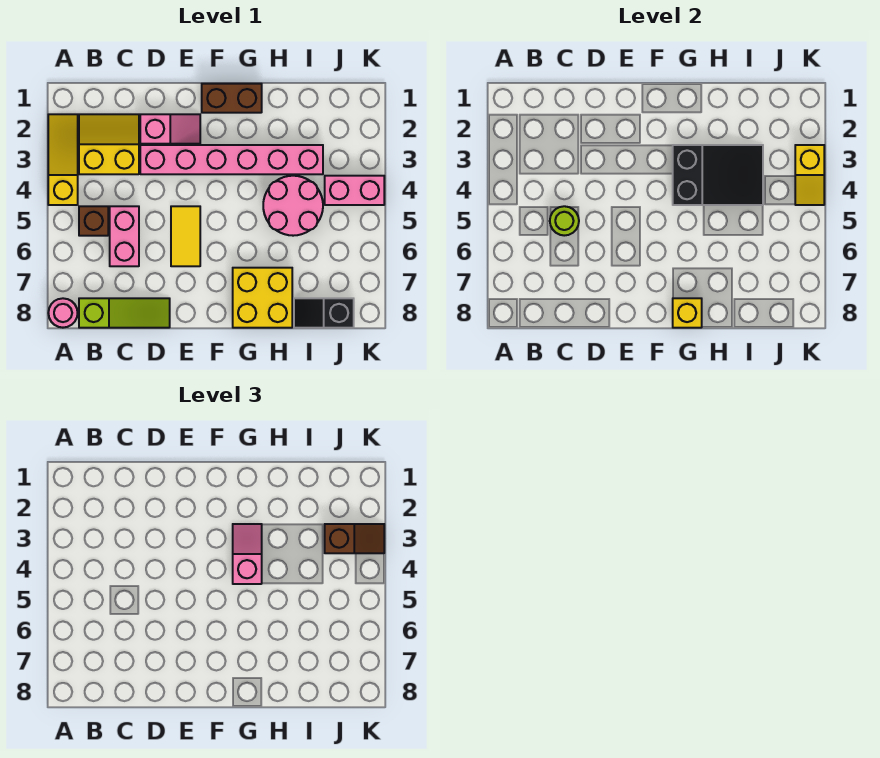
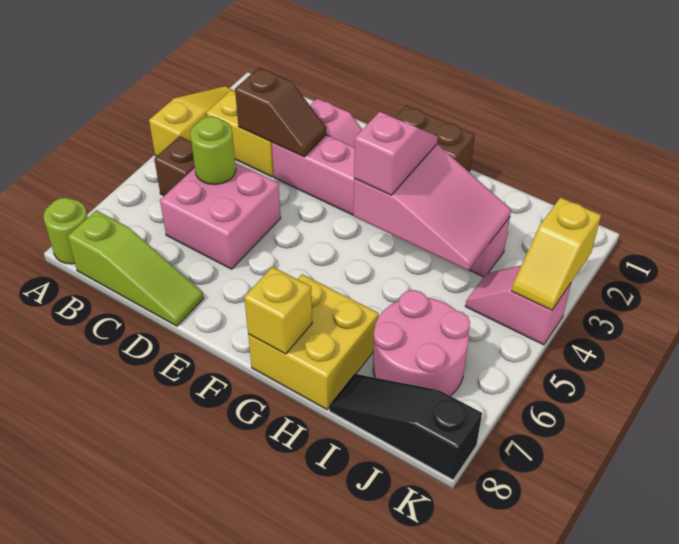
pink 1x1 round brick [48,298,78,328] -> lime 1x1 round brick [44,198,88,264]
pink 1x2 brick [110,206,139,266] -> pink 2x2 brick [160,163,281,269]
yellow 1x2 tile [171,206,200,266] -> none
black 2x3 slope [673,145,763,205] -> pink 2x3 slope [354,144,511,270]
pink 2x2 round brick [263,176,323,236] -> pink 2x2 round brick moved to [373,290,470,396]
black 1x2 slope [294,298,354,328] -> black 1x3 slope [329,374,482,480]
brown 1x2 slope [325,524,384,553] -> brown 1x2 slope moved to [235,68,326,157]
pink 1x2 brick [325,176,384,205] -> pink 1x2 slope [465,266,571,345]

